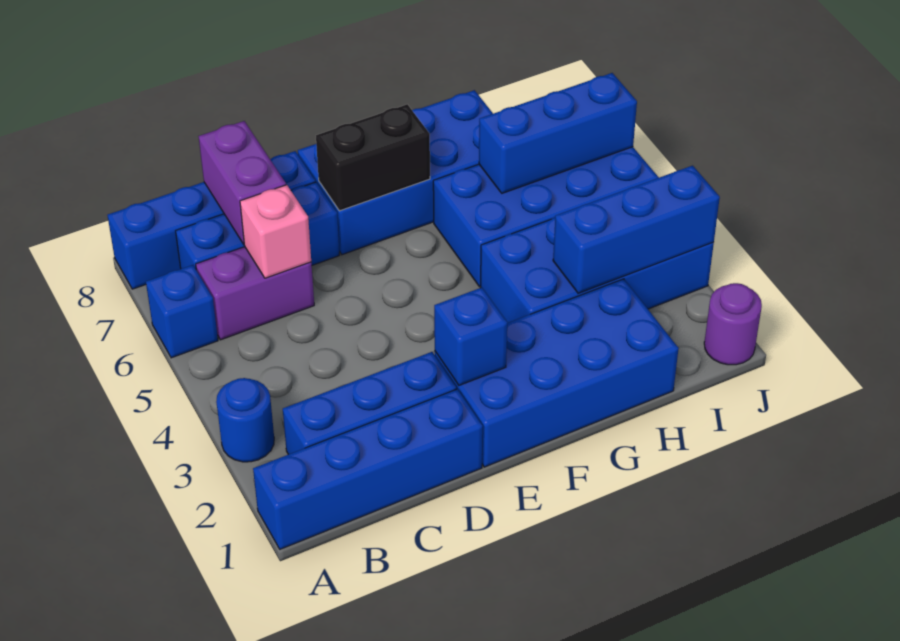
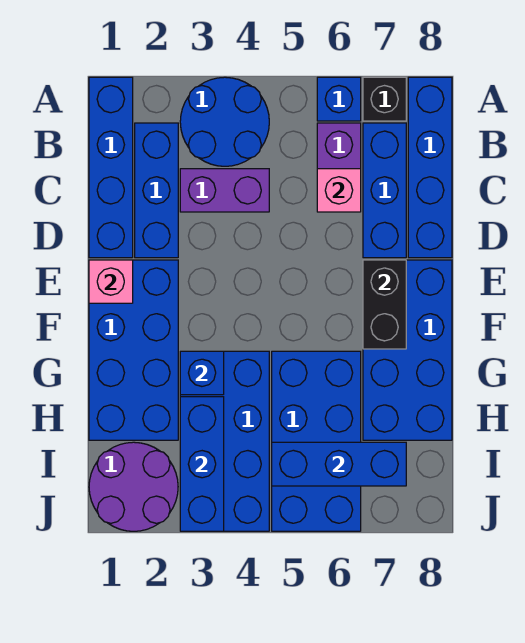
blue 1x1 round brick [216,378,274,462] -> blue 2x2 round brick [180,77,269,166]
none -> black 1x1 brick [363,77,406,121]
purple 1x2 brick [199,121,286,244] -> purple 1x2 brick moved to [180,169,269,212]
none -> pink 1x1 brick [89,260,133,303]
blue 1x1 brick [434,288,507,385] -> blue 1x1 brick moved to [180,351,224,395]
blue 1x3 brick [479,73,637,193] -> blue 1x3 brick turned to [272,442,406,486]
purple 1x1 round brick [704,283,762,365] -> purple 2x2 round brick [89,442,178,531]

